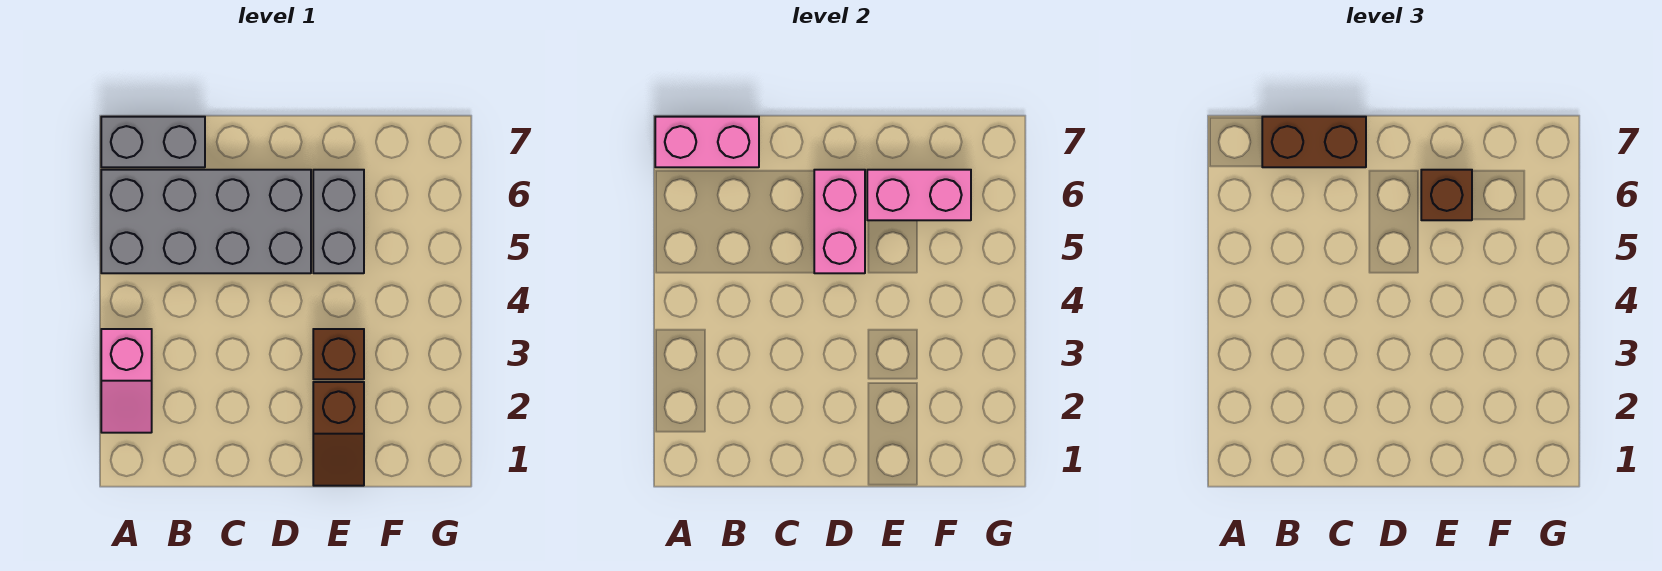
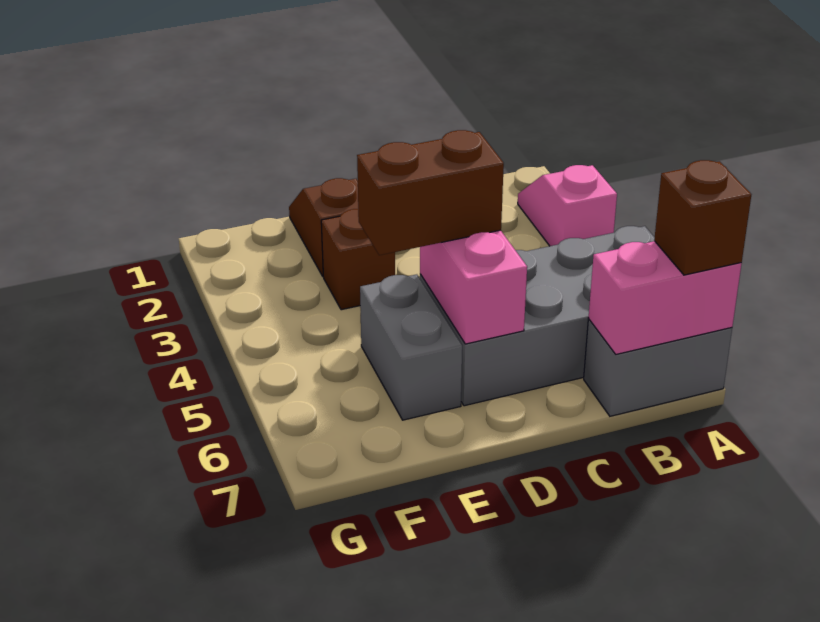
brown 1x2 brick [1262,117,1366,167] -> brown 1x2 brick moved to [357,130,504,255]
pink 1x2 brick [867,170,971,220] -> none
brown 1x1 brick [1421,170,1472,220] -> brown 1x1 brick moved to [654,160,751,275]

